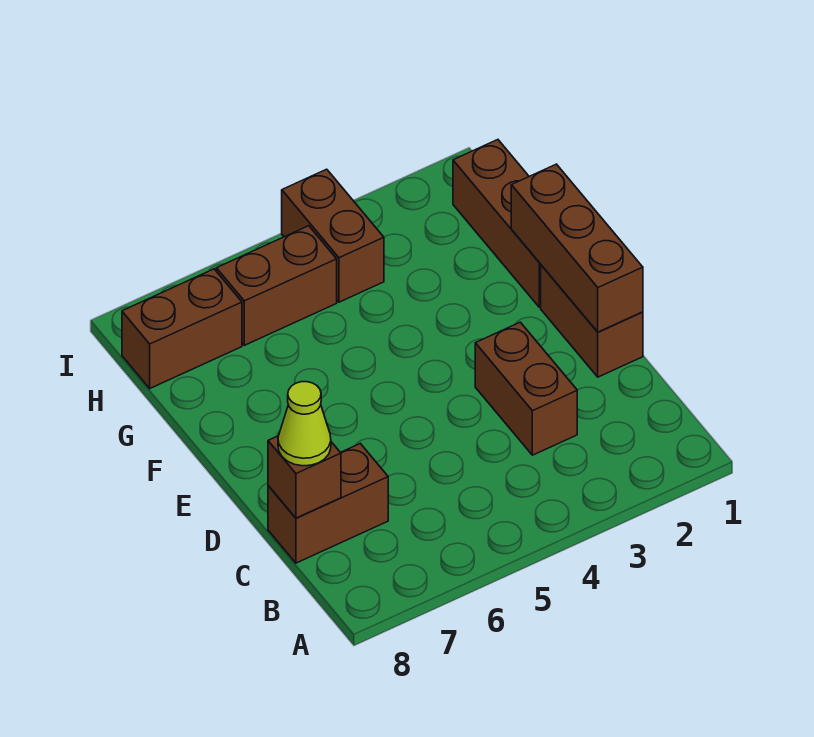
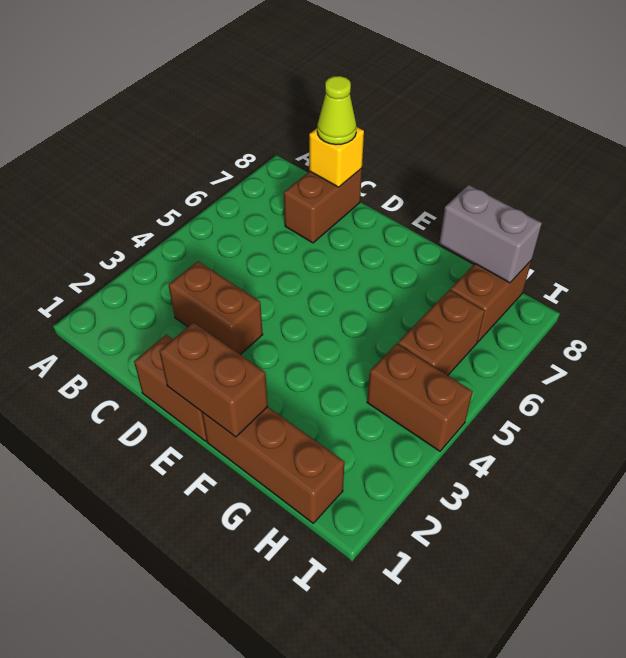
brown 1x1 brick [268,436,341,518] -> yellow 1x1 brick [309,127,364,187]
brown 1x3 brick [511,164,643,332] -> brown 1x2 brick [159,322,268,437]
none -> grey 1x2 brick [439,185,542,283]

